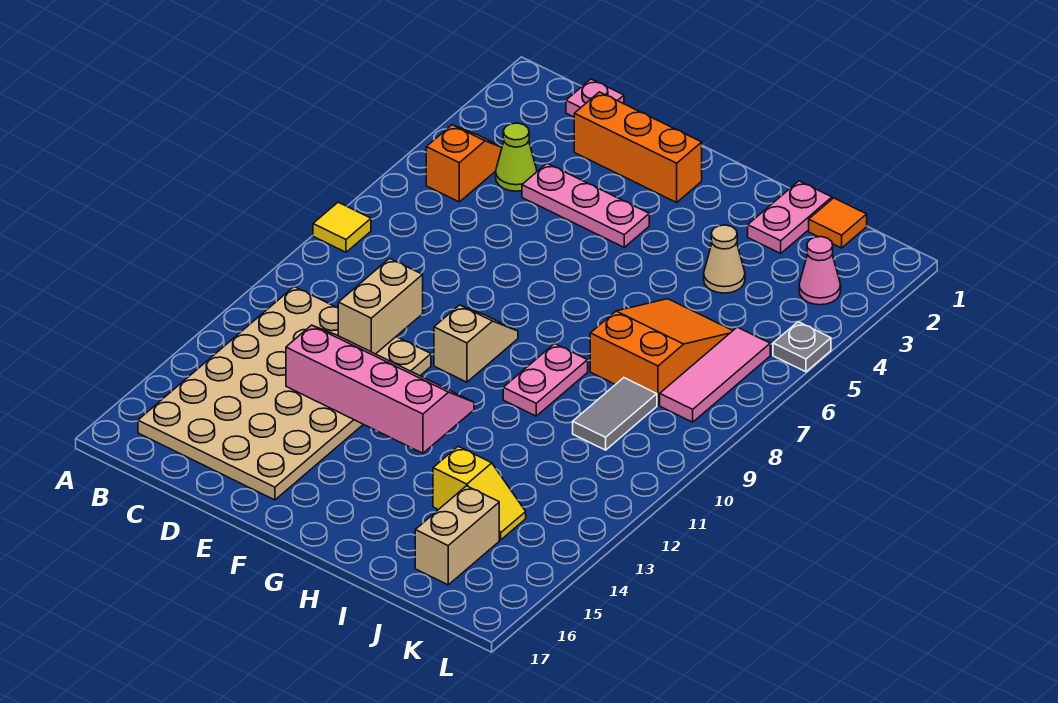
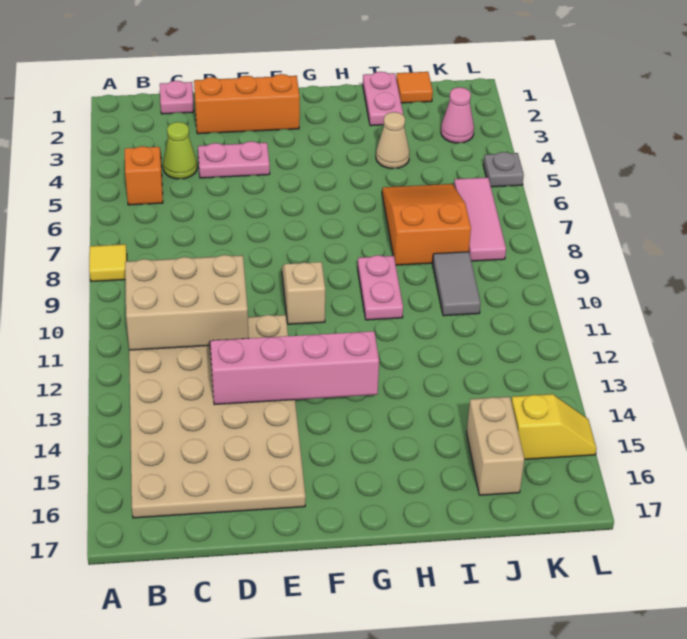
pink 1x3 plate [522,163,649,247] -> pink 1x2 plate [198,141,270,178]
tan 1x2 brick [338,258,423,354] -> tan 2x3 brick [125,255,248,350]
yellow 1x2 slope [433,447,526,540] -> yellow 1x2 slope moved to [511,394,596,460]

